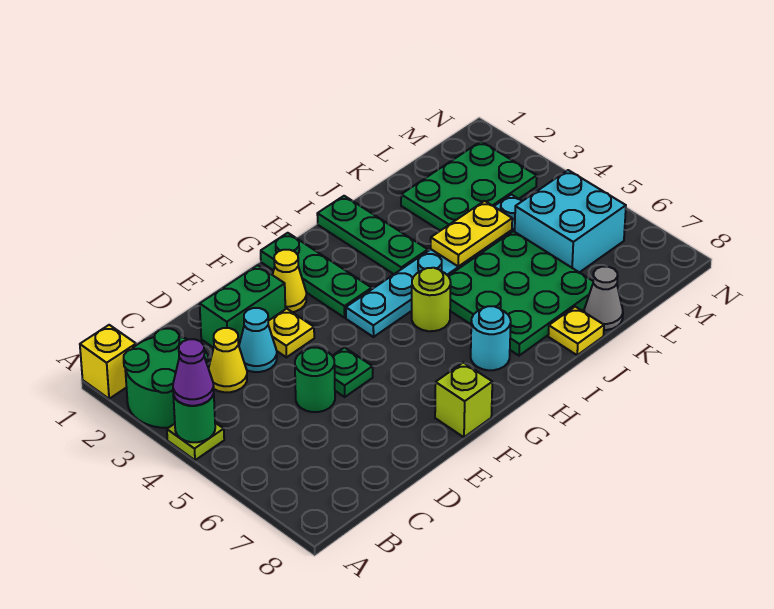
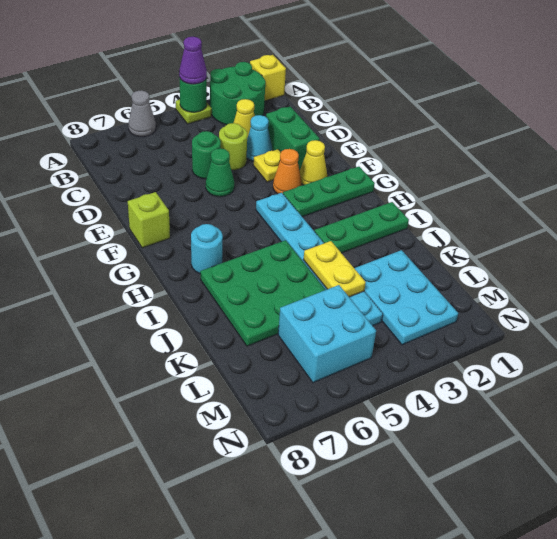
green 1x1 plate [333,348,373,397] -> green 1x1 cone [206,148,234,197]
none -> orange 1x1 cone [273,149,302,194]
lime 1x1 round brick [412,268,451,331] -> lime 1x1 round brick moved to [219,123,247,170]
yellow 1x1 plate [548,307,604,355] -> none
green 2x3 plate [401,141,537,231] -> cyan 2x3 plate [354,250,458,345]
grey 1x1 cone [584,267,623,330] -> grey 1x1 cone moved to [128,90,156,137]

